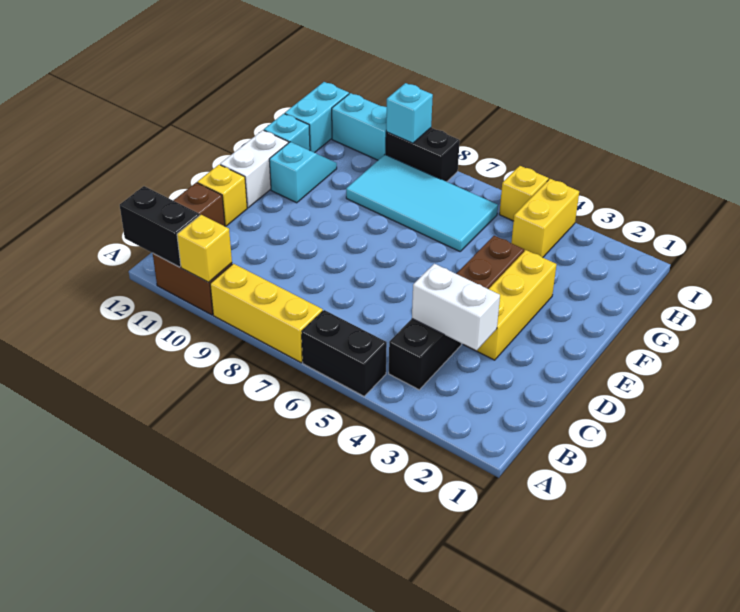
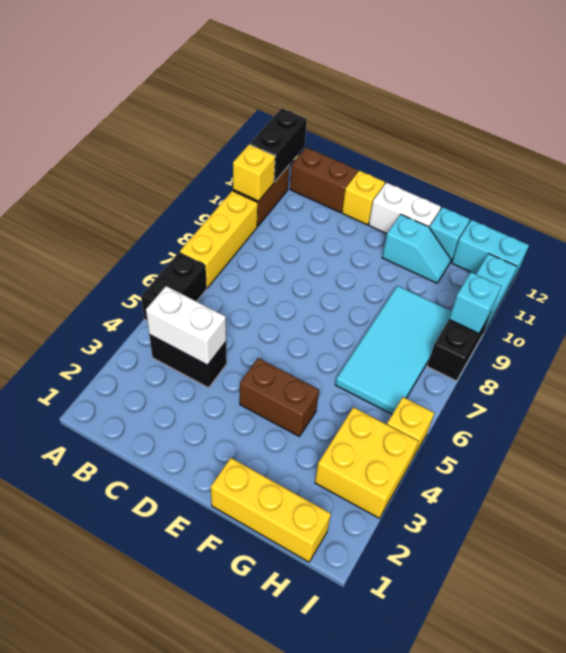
white 1x2 brick [412,264,500,350] -> white 1x2 brick turned to [146,286,226,365]
yellow 1x3 brick [465,250,557,360] -> yellow 1x3 brick moved to [211,458,331,562]
yellow 1x2 brick [511,179,579,258] -> yellow 2x2 brick [315,407,419,518]

